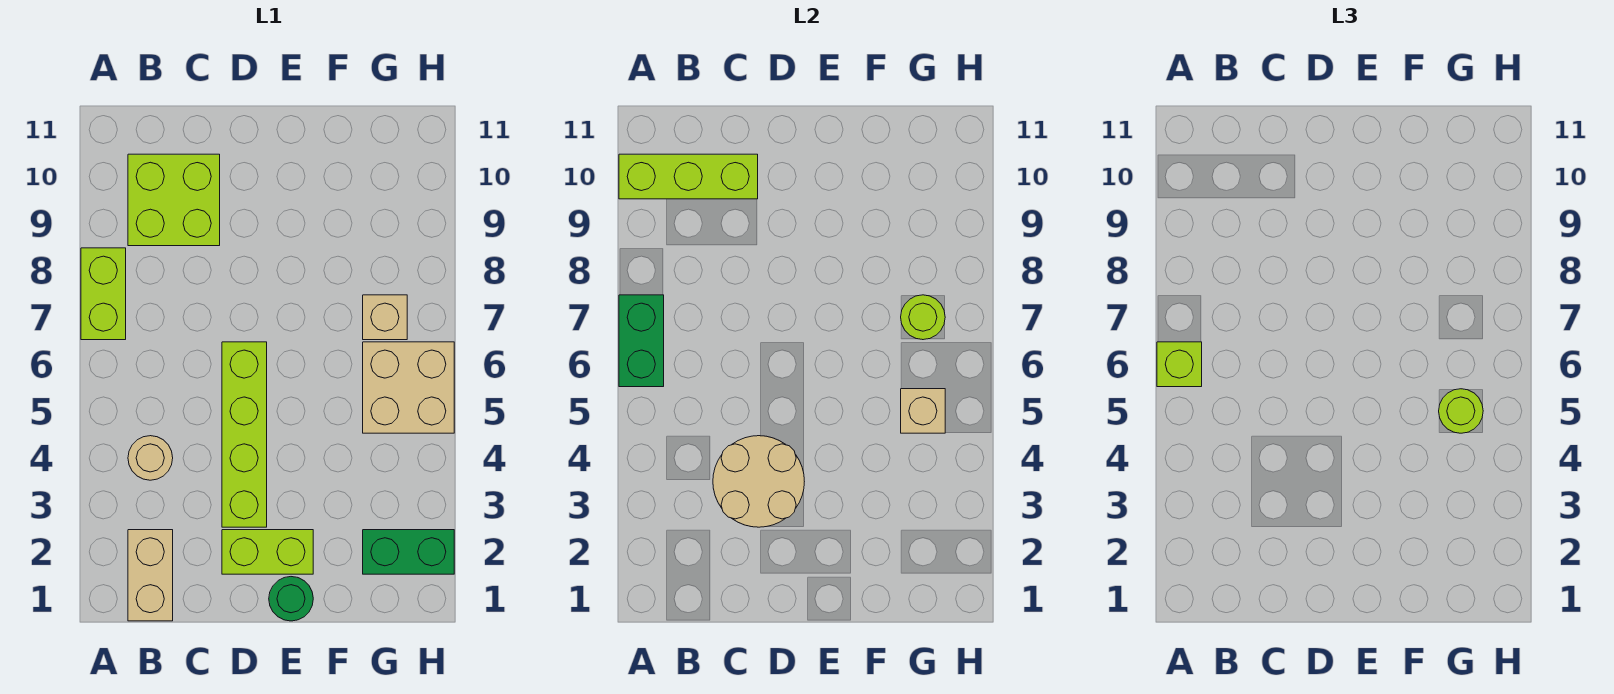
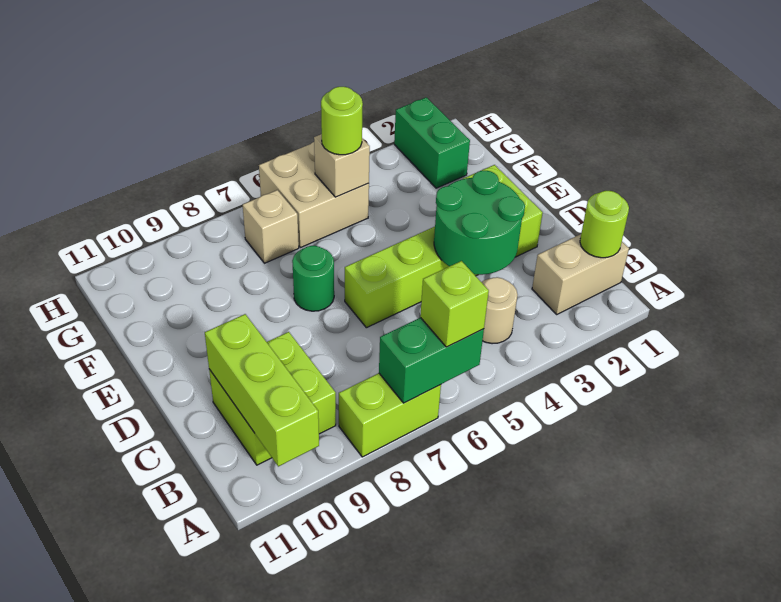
tan 2x2 round brick [713,436,804,527] -> green 2x2 round brick [434,171,525,275]
green 1x1 round brick [269,577,313,621] -> green 1x1 round brick moved to [292,246,334,311]
lime 1x1 round brick [901,295,945,340] -> lime 1x1 round brick moved to [580,191,629,258]

